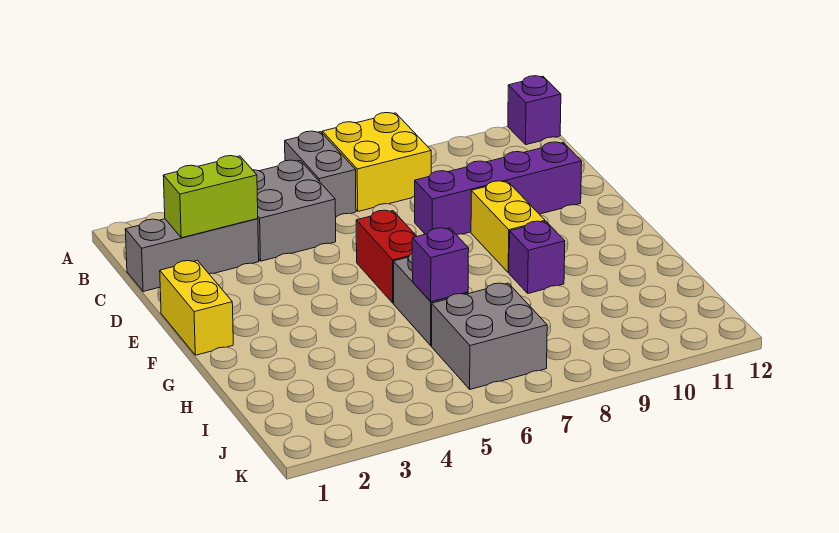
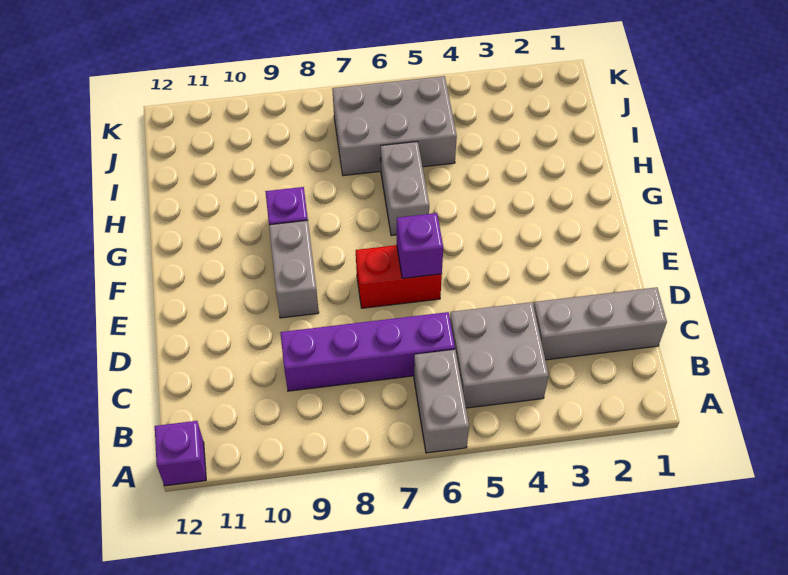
yellow 2x2 brick [322,113,431,211] -> none
lime 1x2 brick [163,156,258,238] -> none
purple 1x4 brick [415,142,582,234] -> purple 1x4 brick moved to [280,312,455,391]
yellow 1x2 brick [160,261,233,355] -> none
red 1x2 brick [356,210,417,303] -> red 1x2 brick turned to [356,245,442,308]
yellow 1x2 brick [471,181,545,273] -> grey 1x2 brick [269,220,319,318]
purple 1x1 brick [412,228,469,302] -> purple 1x1 brick moved to [397,213,443,278]
grey 2x2 brick [432,283,547,389] -> grey 2x3 brick [332,76,457,176]

